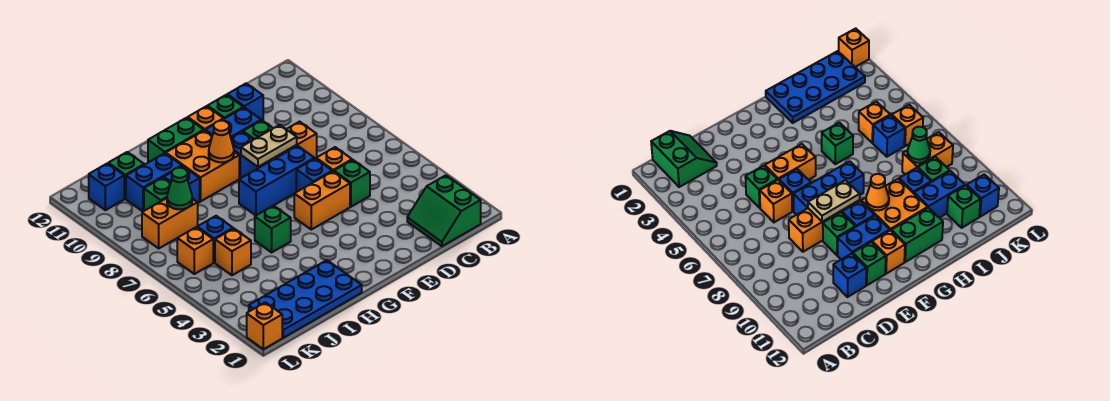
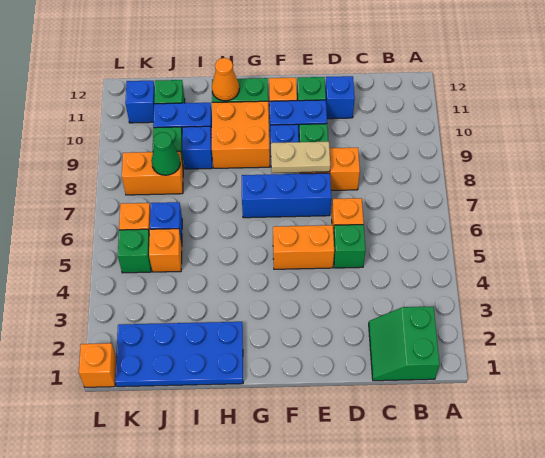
blue 1x1 brick [296,158,332,192] -> none
orange 1x1 cone [209,121,234,162] -> orange 1x1 cone moved to [212,58,239,101]
green 1x1 brick [255,206,291,252] -> green 1x1 brick moved to [118,229,151,273]

